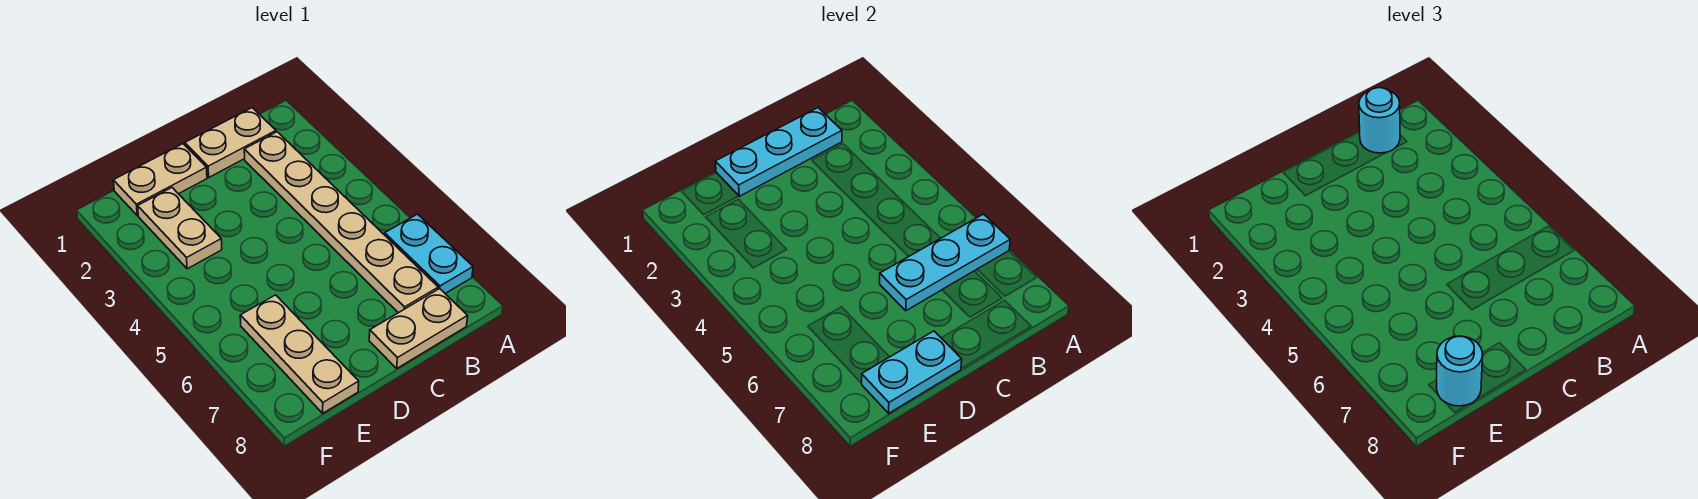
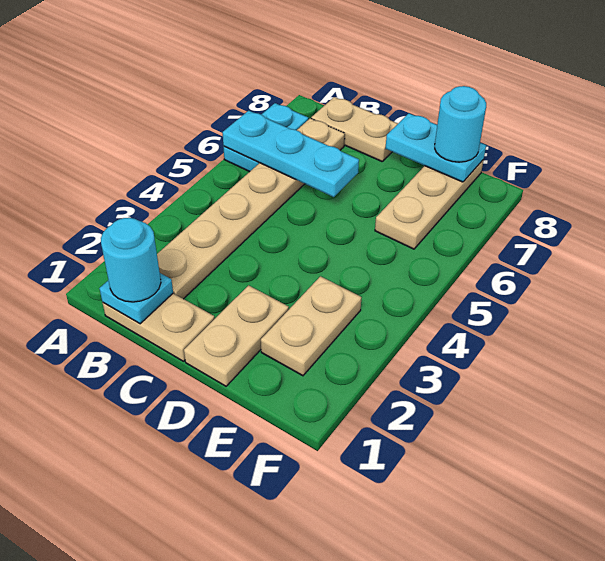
cyan 1x3 plate [715,108,842,196] -> cyan 1x1 plate [99,273,173,324]
tan 1x2 plate [113,144,207,215] -> tan 1x2 plate turned to [184,285,289,386]

